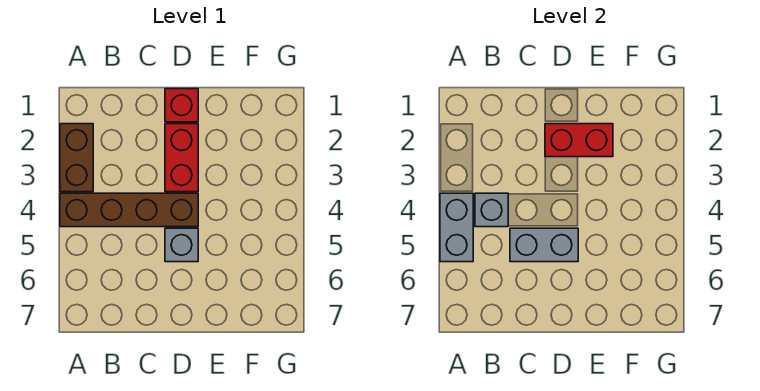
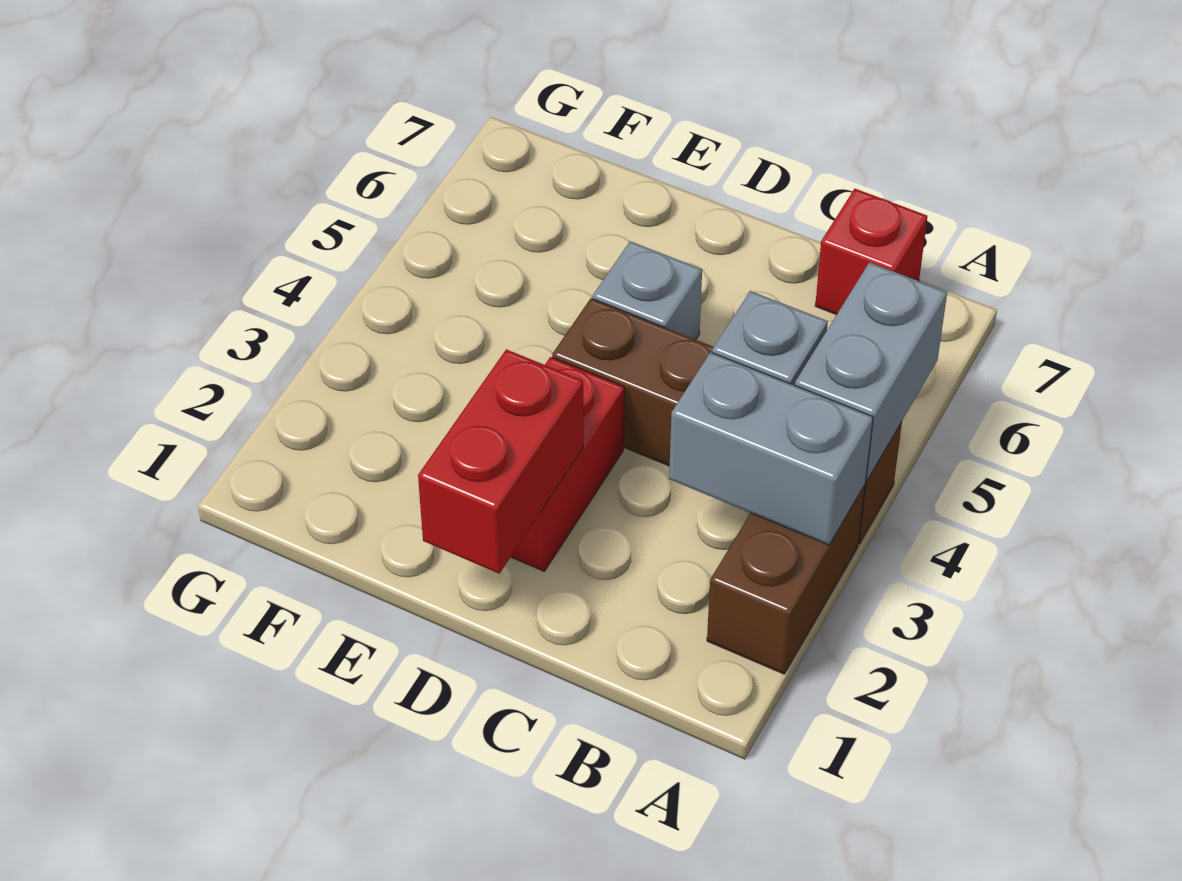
grey 1x2 brick [510,228,578,262] -> grey 1x2 brick moved to [669,352,873,545]
red 1x1 brick [165,89,198,122] -> red 1x1 brick moved to [815,189,927,315]
red 1x2 brick [545,124,613,157] -> red 1x2 brick turned to [418,349,583,574]

